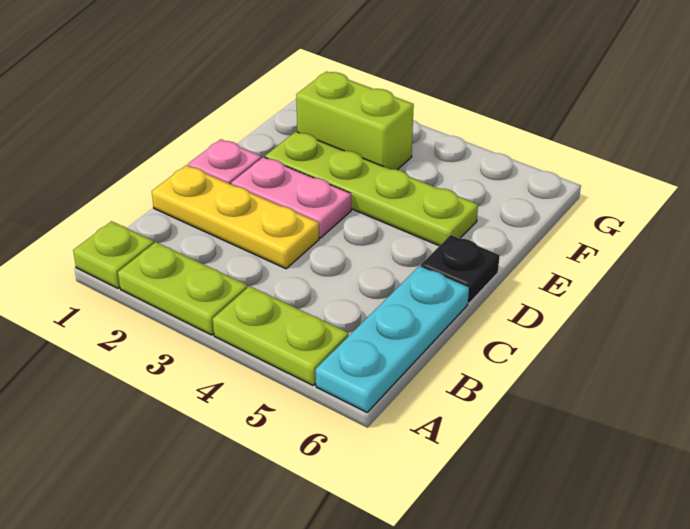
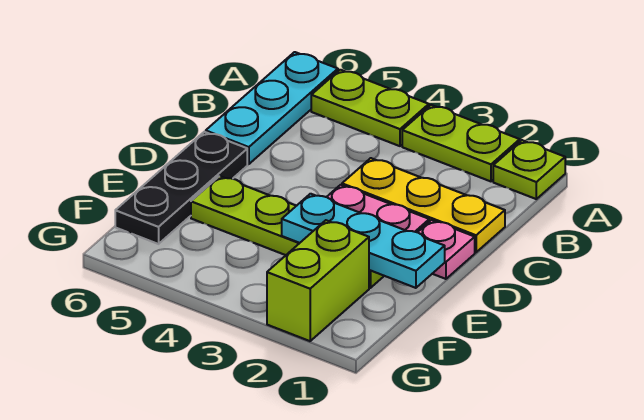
black 1x1 plate [421,235,500,303] -> black 1x3 plate [115,132,247,244]
none -> cyan 1x3 plate [282,194,445,288]
lime 1x2 brick [296,72,414,170] -> lime 1x2 brick turned to [267,220,369,341]

